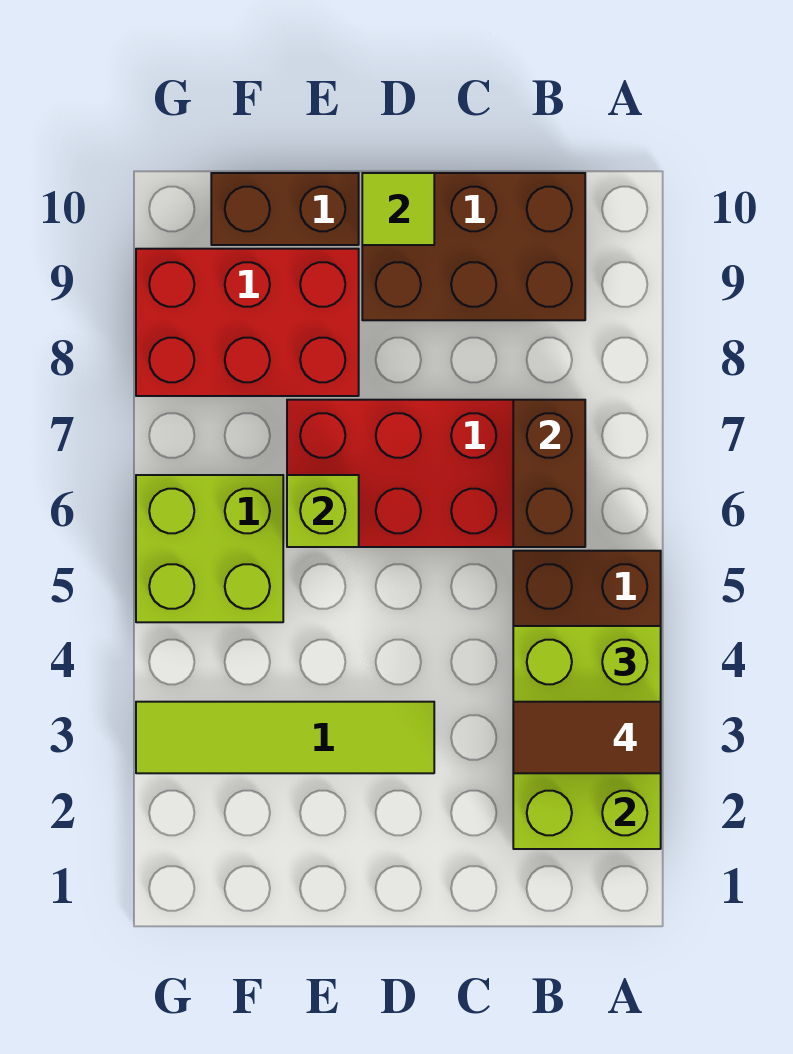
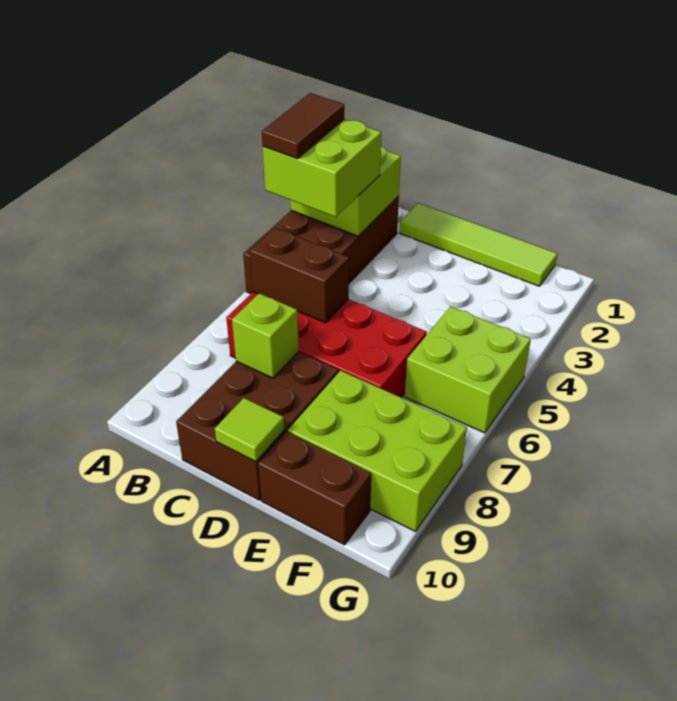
brown 1x2 tile [513,702,661,773] -> brown 1x2 tile turned to [262,93,344,159]
brown 1x2 brick [513,400,585,547] -> brown 1x2 brick turned to [250,228,349,323]
brown 2x3 brick [362,173,585,320] -> brown 2x3 brick turned to [176,352,339,500]
lime 1x4 tile [136,702,434,773] -> lime 1x4 tile moved to [399,203,557,286]
lime 1x1 brick [287,475,359,547] -> lime 1x1 brick moved to [232,293,299,378]
red 2x3 brick [136,249,359,396] -> lime 2x3 brick [288,370,467,531]

